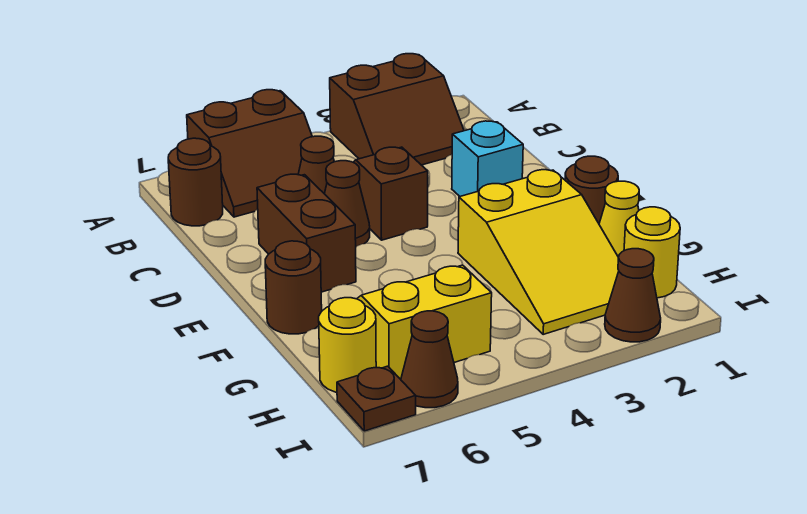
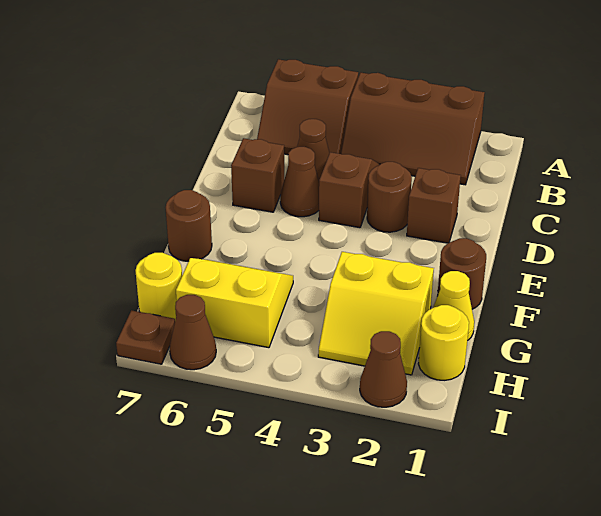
brown 2x2 slope [330,54,464,165] -> brown 2x3 slope [341,73,485,185]
brown 1x1 round brick [168,138,223,226] -> brown 1x1 round brick moved to [367,162,412,232]
cyan 1x1 brick [452,121,523,196] -> brown 1x1 brick [407,168,461,243]
brown 1x2 brick [257,174,356,292] -> brown 1x1 brick [231,138,284,212]
yellow 2x3 slope [458,170,619,334] -> yellow 2x2 slope [318,252,434,375]

